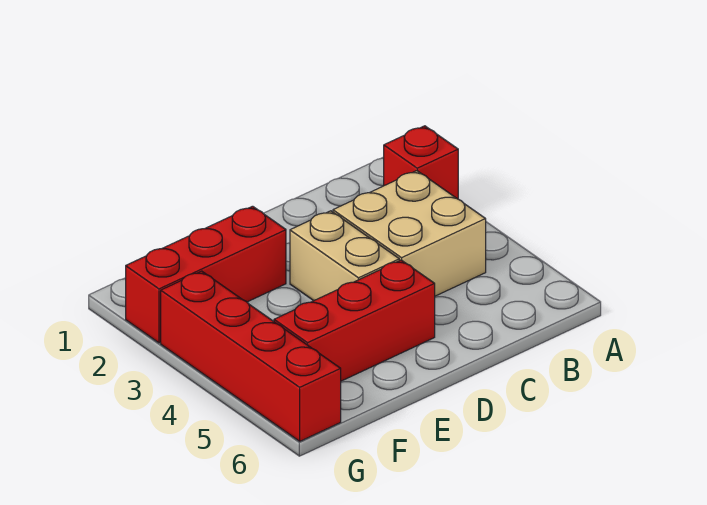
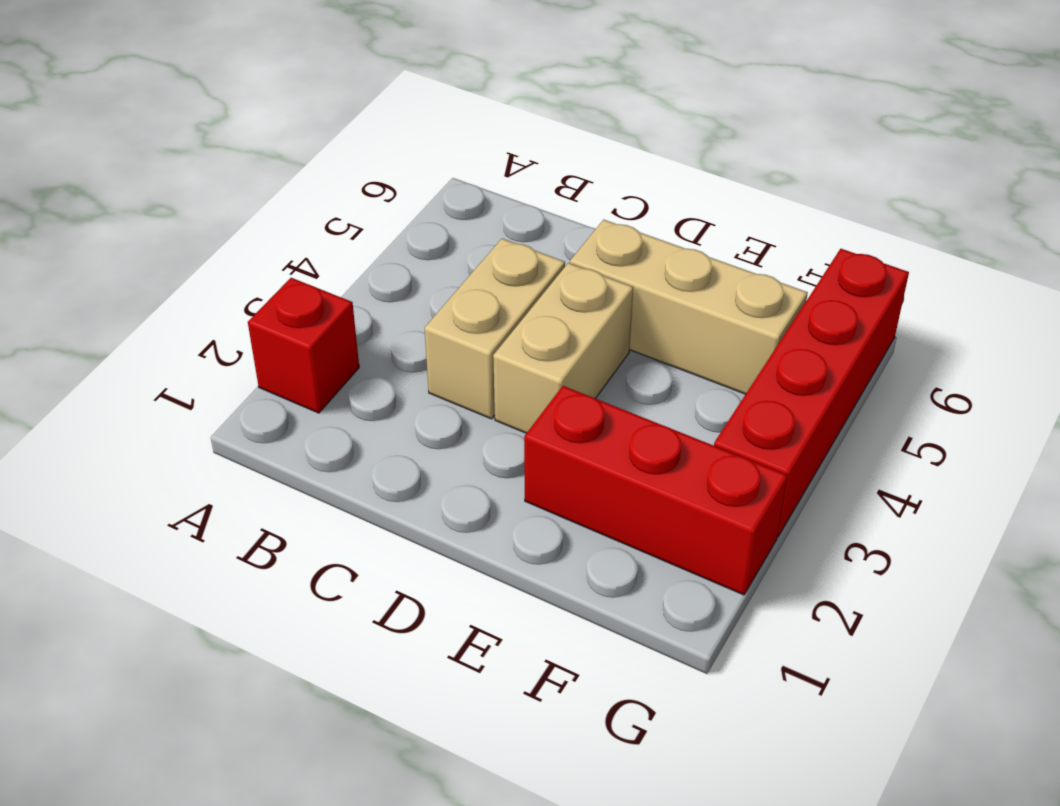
tan 2x2 brick [333,171,486,296] -> tan 1x2 brick [425,239,565,419]
red 1x3 brick [274,260,435,381] -> tan 1x3 brick [570,220,808,394]

